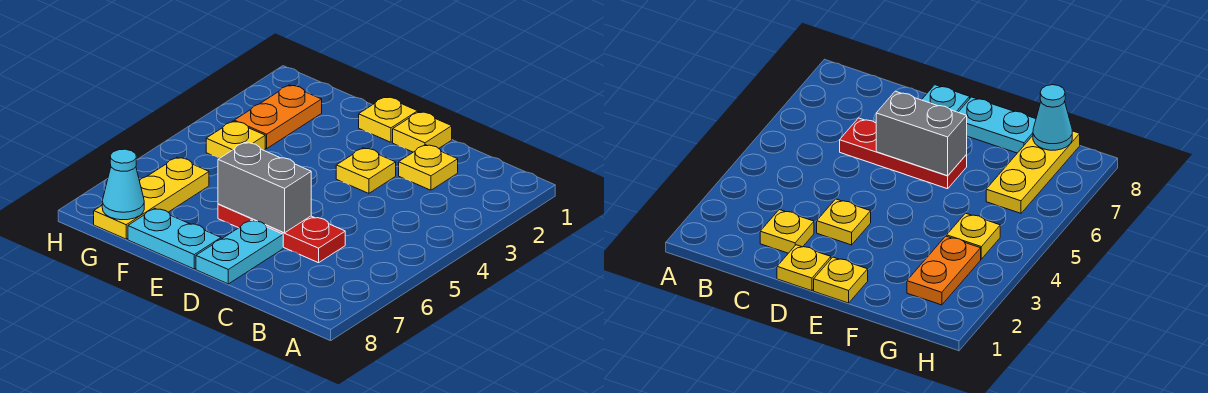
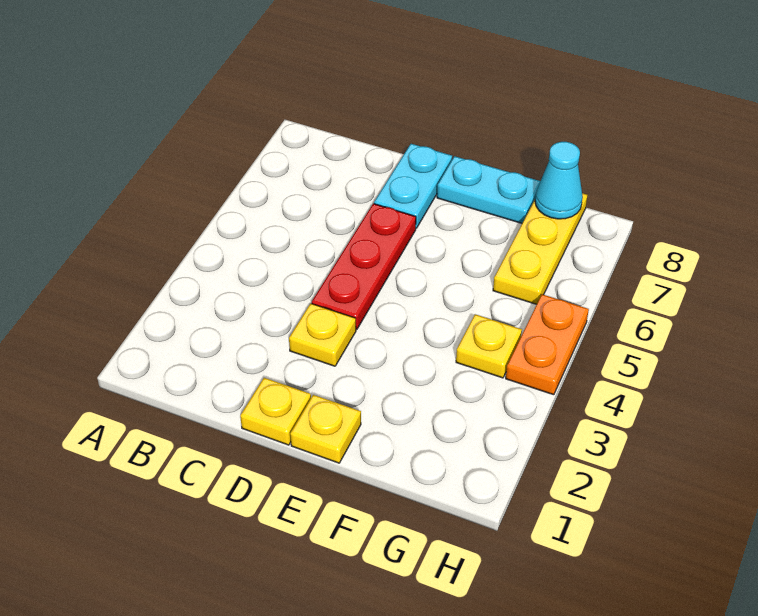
yellow 1x1 plate [399,145,458,190] -> none
red 1x3 plate [218,204,345,263] -> red 1x3 plate turned to [312,204,416,330]
grey 1x2 brick [218,142,311,233] -> none
orange 1x2 plate [234,85,322,149] -> orange 1x2 plate moved to [506,294,589,395]

